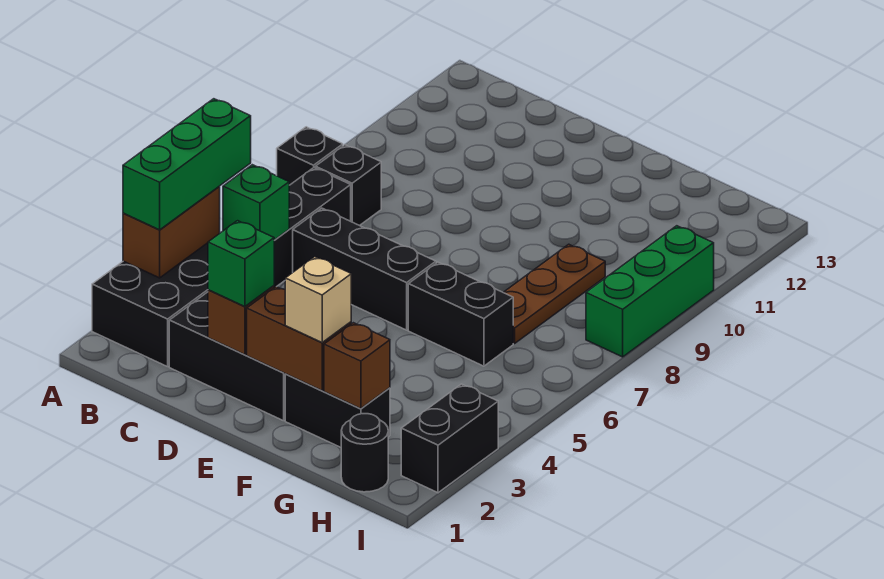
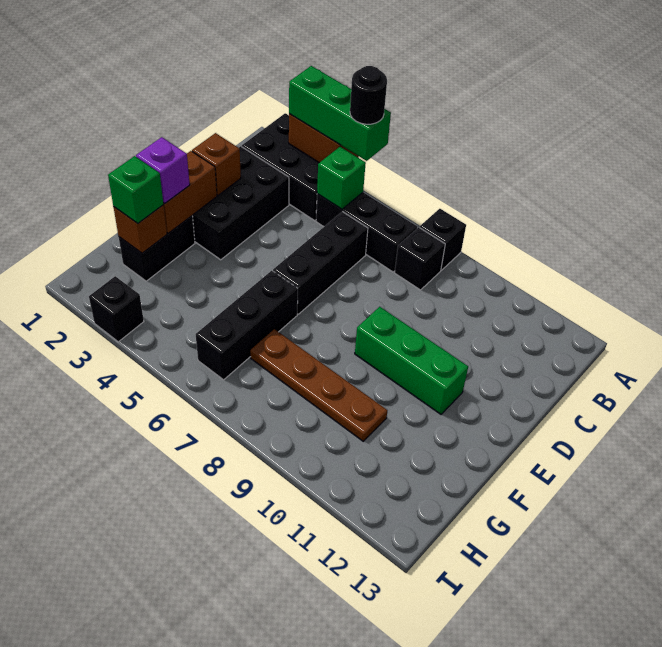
green 1x1 brick [208,221,274,307] -> green 1x1 brick moved to [108,156,163,223]
tan 1x1 brick [285,257,351,343] -> purple 1x1 brick [136,137,190,203]
black 1x2 brick [408,262,513,366] -> black 1x3 brick [196,271,298,380]
brown 1x3 plate [503,244,605,343] -> brown 1x4 plate [250,329,387,441]
black 1x1 round brick [341,414,388,492] -> black 1x1 round brick moved to [350,66,387,124]
black 1x2 brick [401,384,498,493] -> black 1x1 brick [89,276,144,342]
green 1x3 brick [586,226,714,357] -> green 1x3 brick moved to [355,307,468,414]

